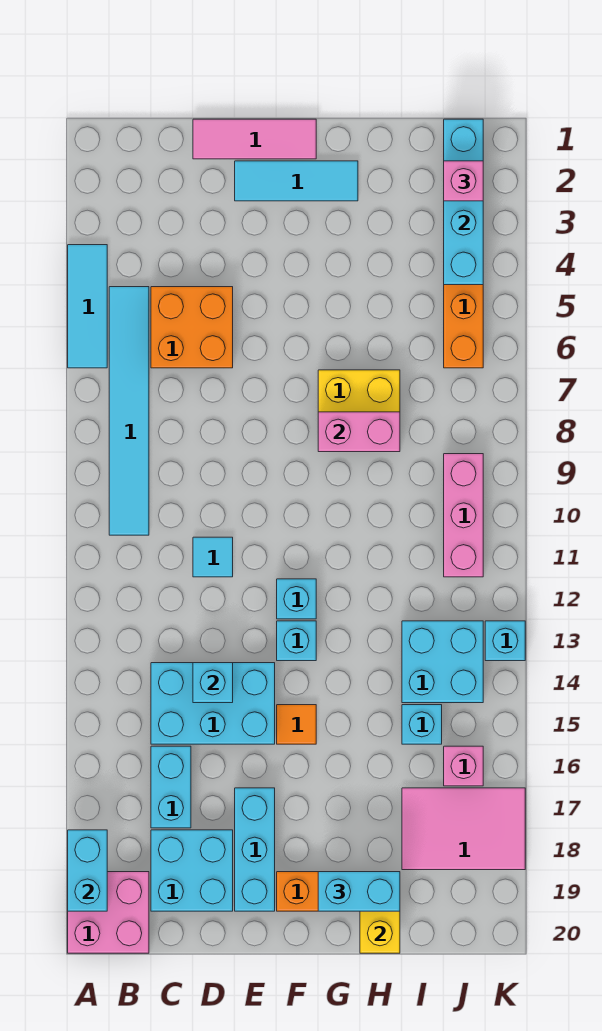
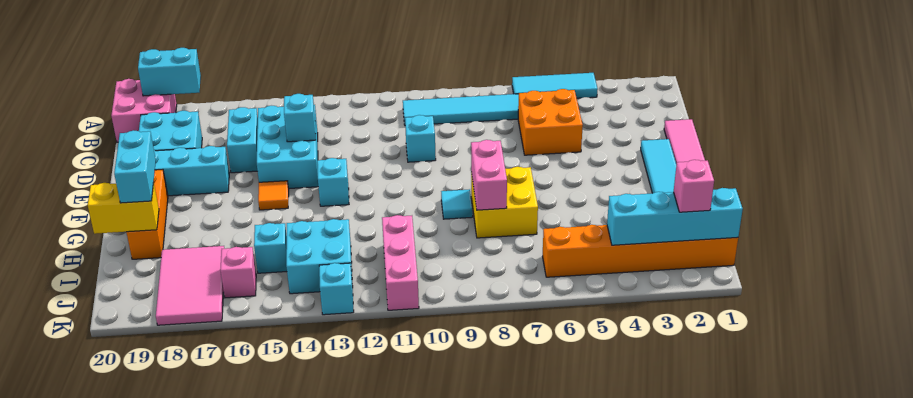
cyan 1x2 brick [151,746,191,828] -> cyan 1x2 brick turned to [227,107,258,173]
cyan 1x1 tile [193,537,233,577] -> cyan 1x1 tile moved to [441,189,473,219]
cyan 1x1 brick [277,579,316,619] -> cyan 1x1 brick moved to [405,115,436,162]
pink 1x3 brick [444,454,483,577] -> pink 1x3 brick turned to [382,215,419,310]

